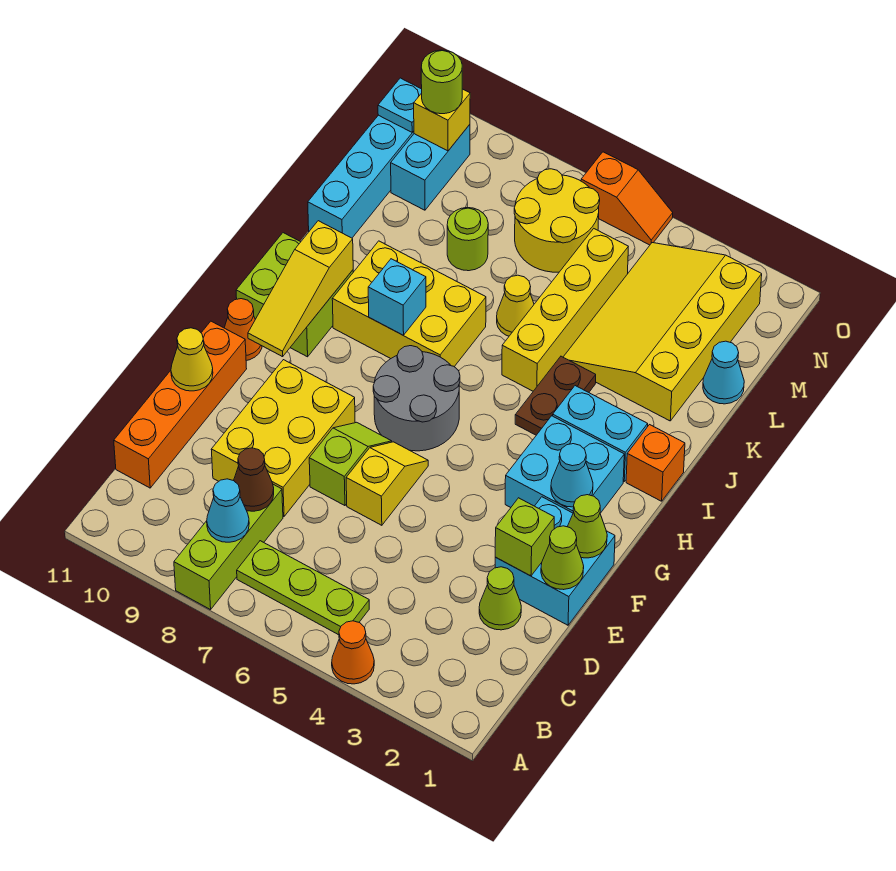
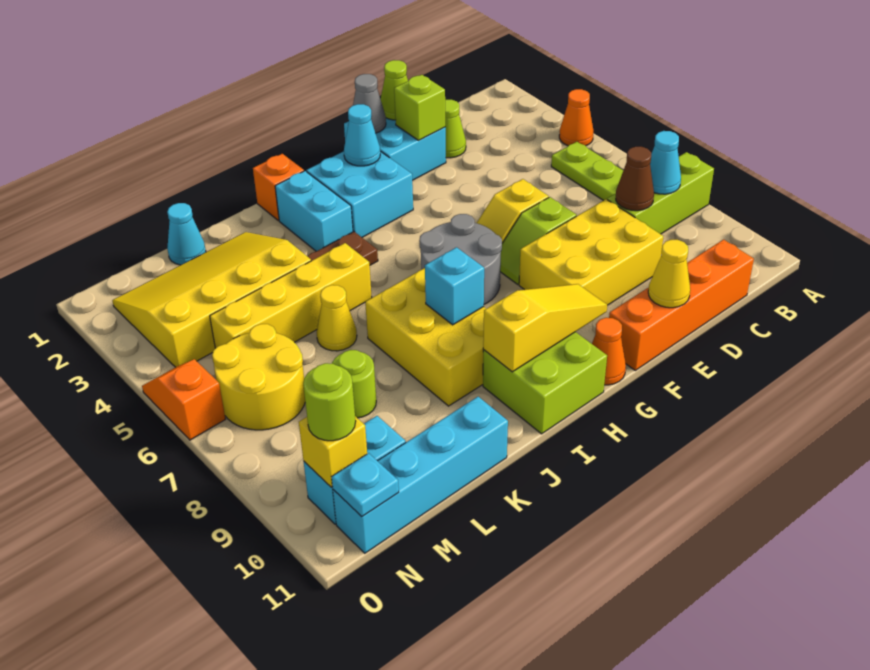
lime 1x1 cone [568,495,607,558] -> grey 1x1 cone [353,74,386,133]
yellow 3x4 slope [563,243,762,421] -> yellow 3x4 slope turned to [112,232,311,367]

